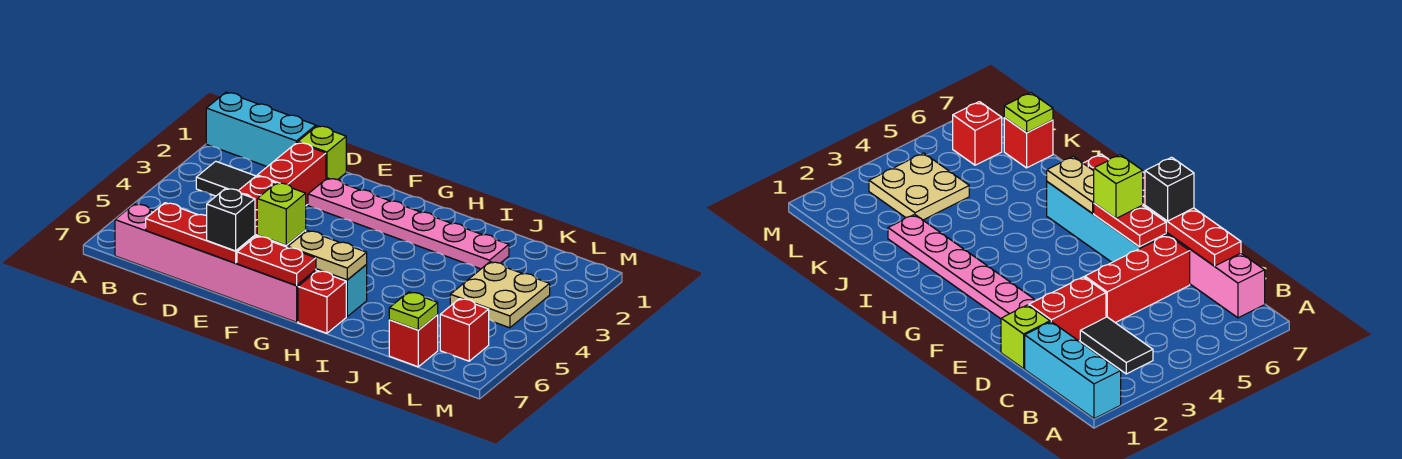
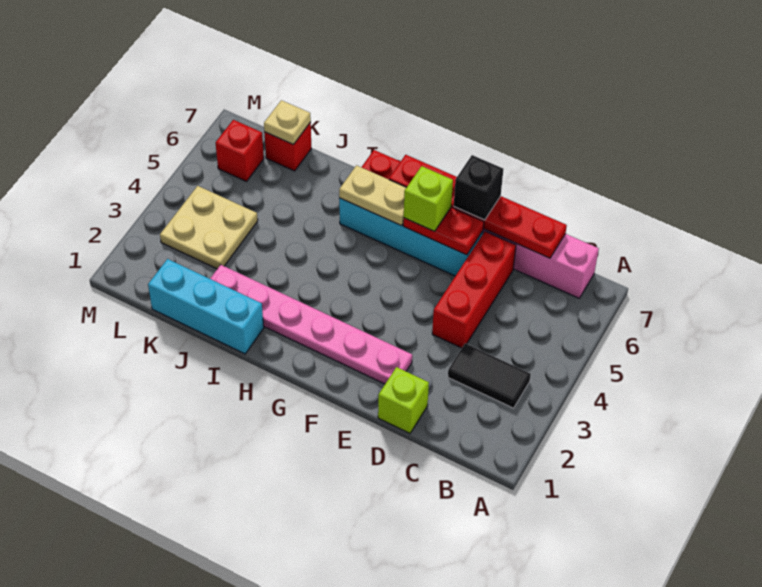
cyan 1x3 brick [206,92,316,167] -> cyan 1x3 brick moved to [148,259,264,354]
red 1x2 brick [257,143,326,205] -> none
lime 1x1 plate [389,292,438,330] -> tan 1x1 plate [264,100,311,145]

